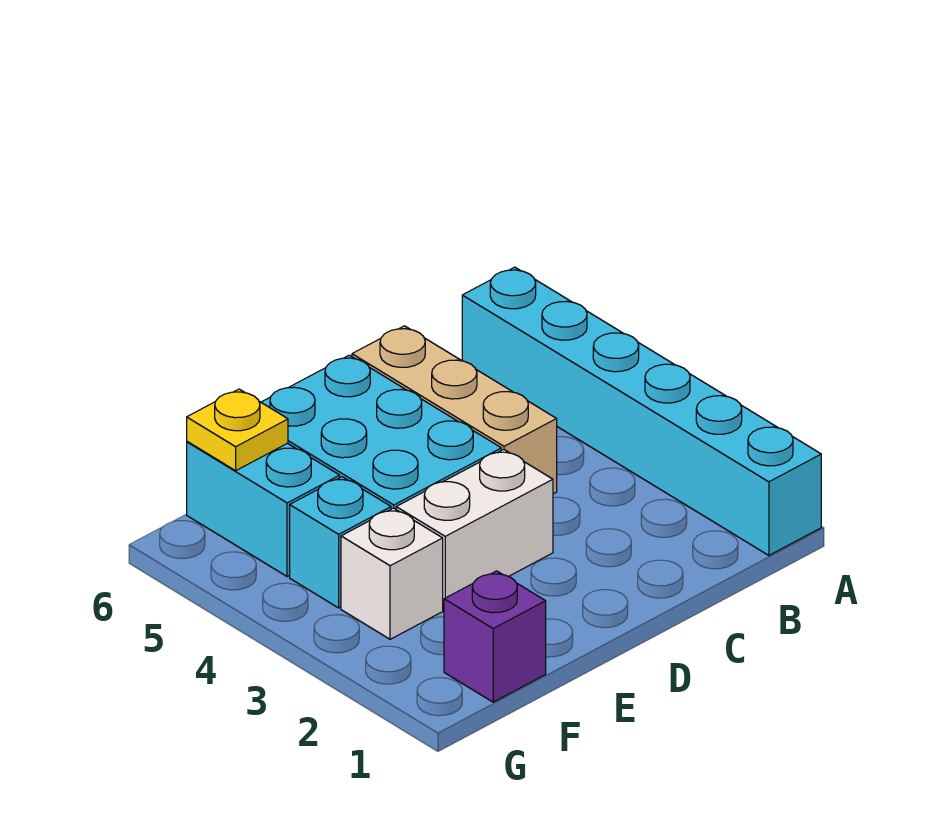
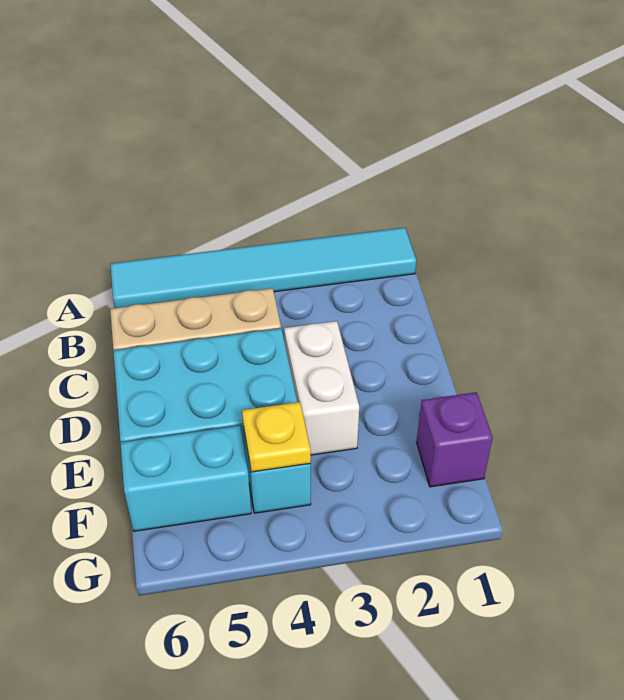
cyan 1x6 brick [462,267,821,555] -> cyan 1x6 tile [110,228,416,308]
white 1x1 brick [341,508,443,639] -> none
yellow 1x1 plate [187,389,288,471] -> yellow 1x1 plate moved to [242,402,311,472]

